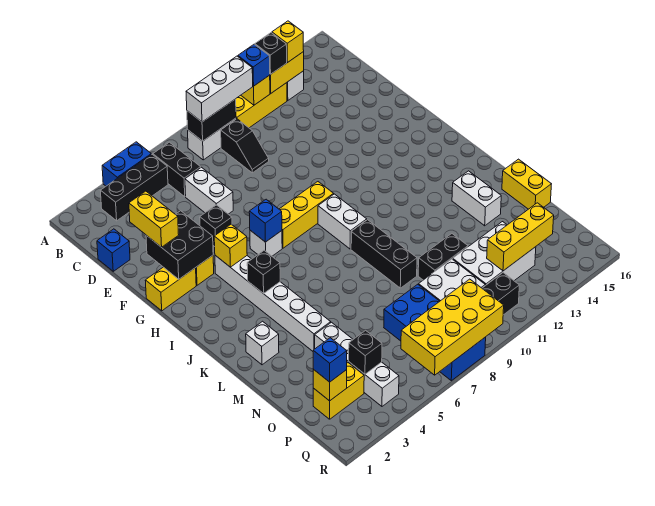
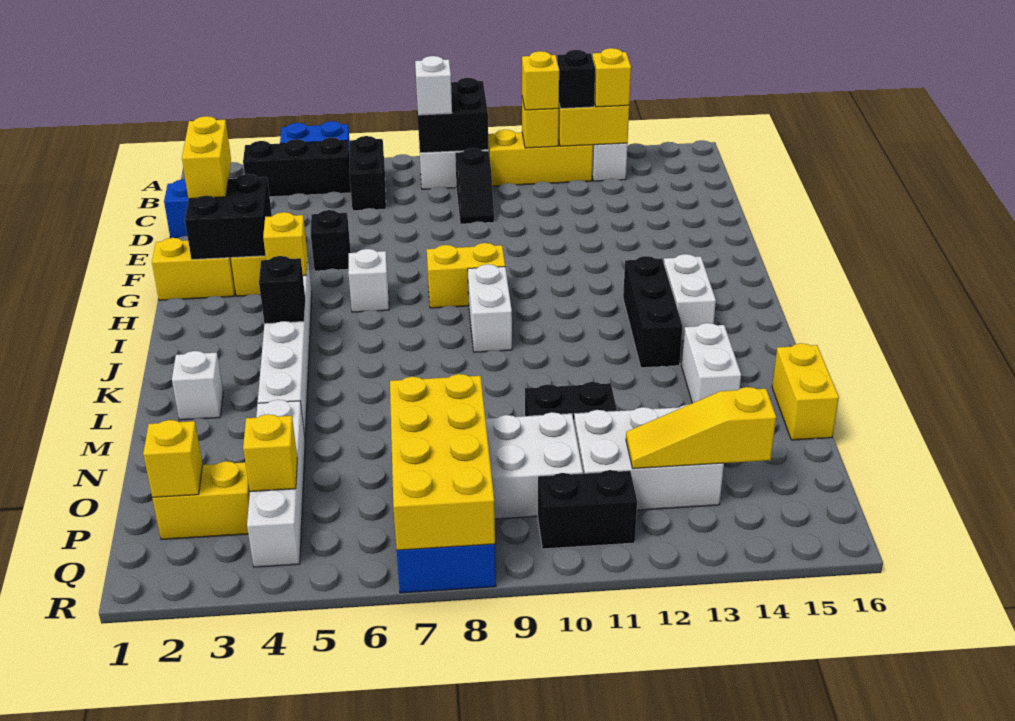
black 1x2 brick [187,99,236,141] -> black 2x2 brick [416,78,488,153]
white 1x3 brick [186,56,253,122] -> white 1x1 brick [415,56,452,115]
blue 1x1 brick [238,44,270,86] -> yellow 1x1 brick [522,51,559,110]
white 1x2 brick [185,167,233,214] -> white 1x2 brick moved to [664,254,716,341]
blue 1x1 brick [249,199,282,242] -> none
yellow 1x3 brick [279,182,334,248] -> yellow 1x2 brick [427,243,505,308]
black 1x3 brick [351,220,417,288] -> black 1x3 brick moved to [623,256,682,368]
blue 1x1 brick [313,338,347,382] -> none
black 1x1 brick [349,330,382,374] -> yellow 1x1 brick [243,414,297,492]
yellow 1x3 brick [487,203,554,271] -> yellow 1x3 slope [626,387,776,469]
yellow 2x4 brick [401,279,504,375] -> yellow 2x4 brick turned to [390,374,495,550]

